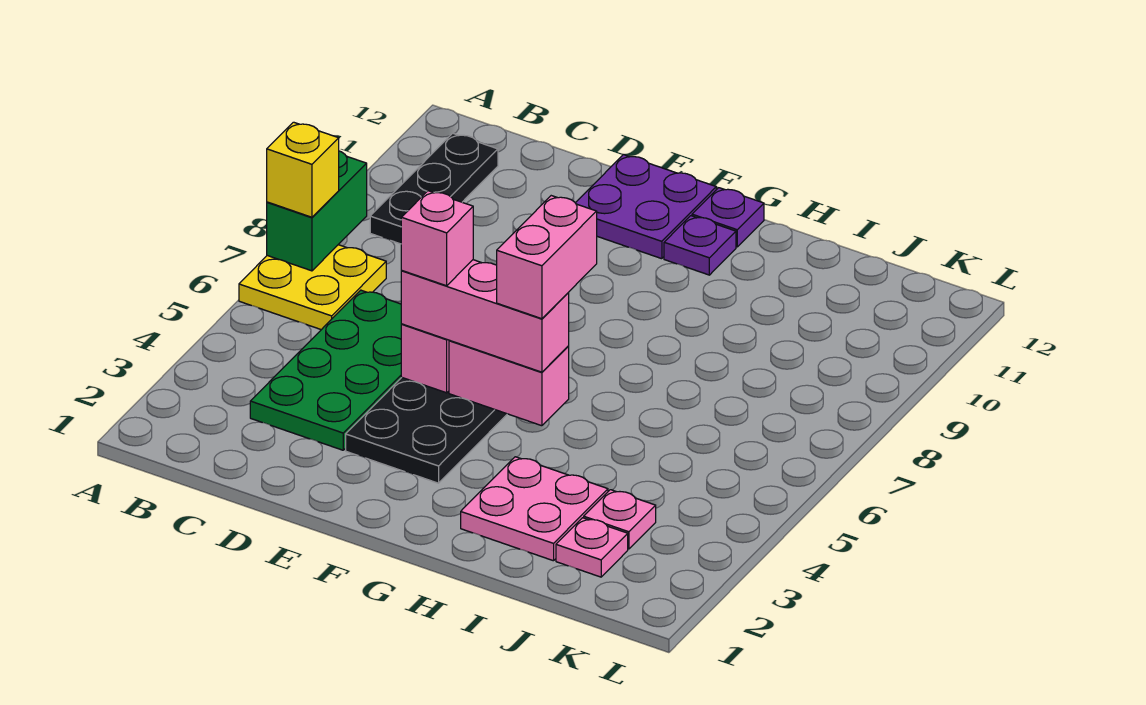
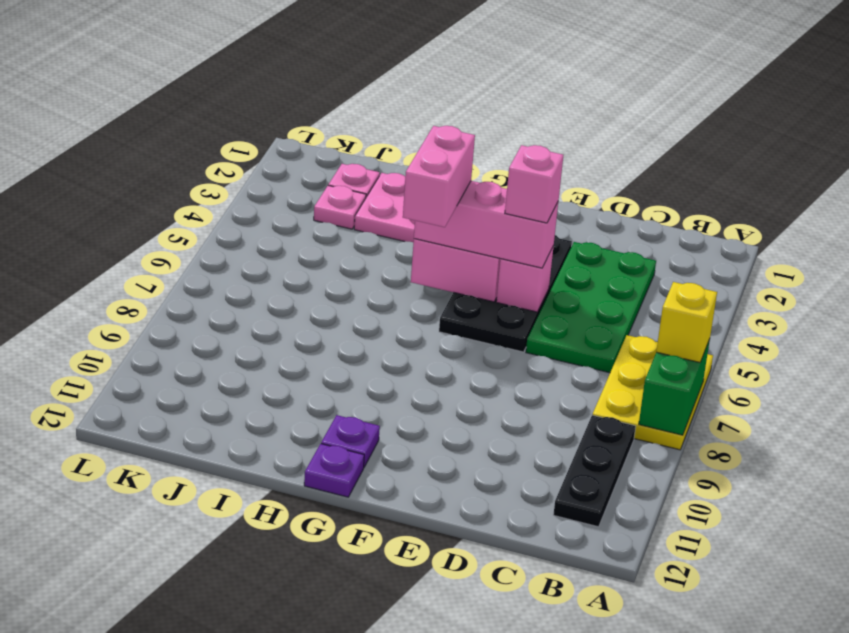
yellow 2x2 plate [239,245,386,330] -> yellow 2x3 plate [592,335,713,450]
purple 2x2 plate [576,155,716,259] -> none

